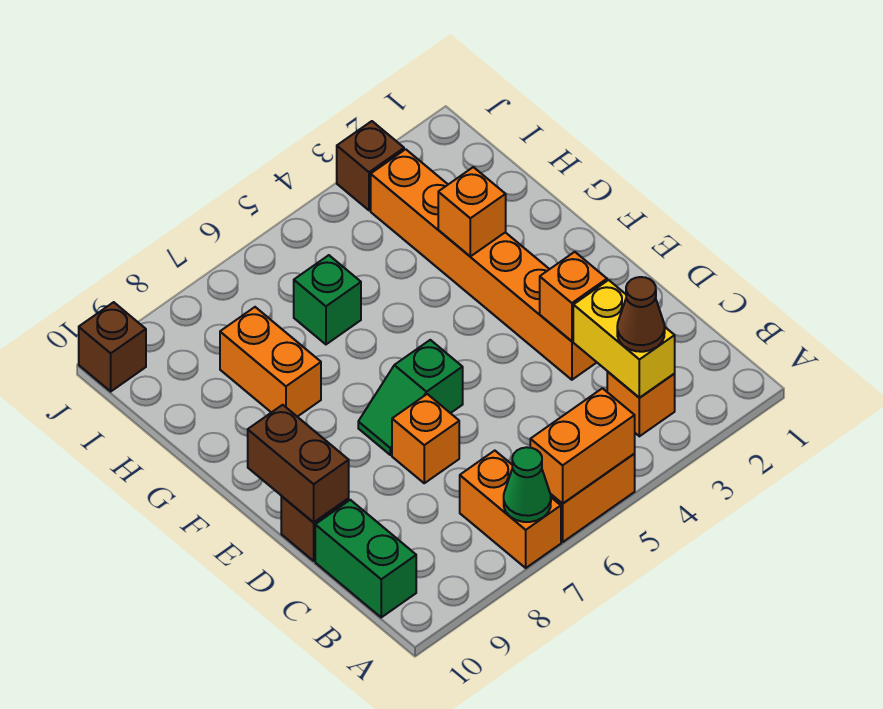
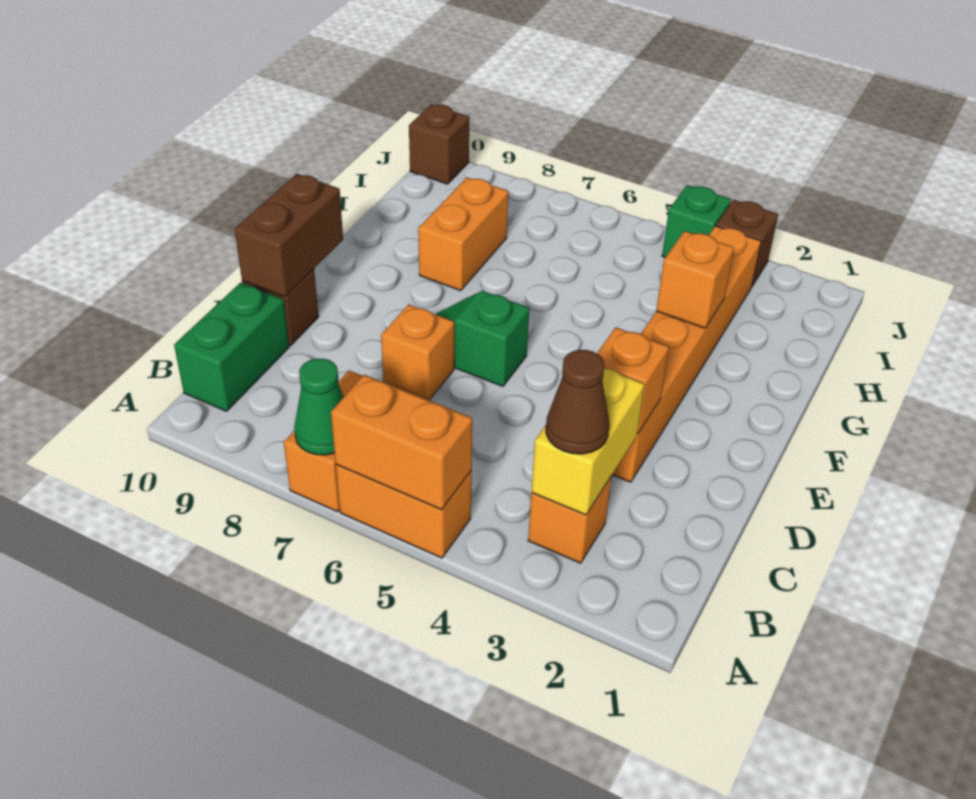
green 1x1 brick [294,255,361,344] -> green 1x1 brick moved to [662,185,731,257]

